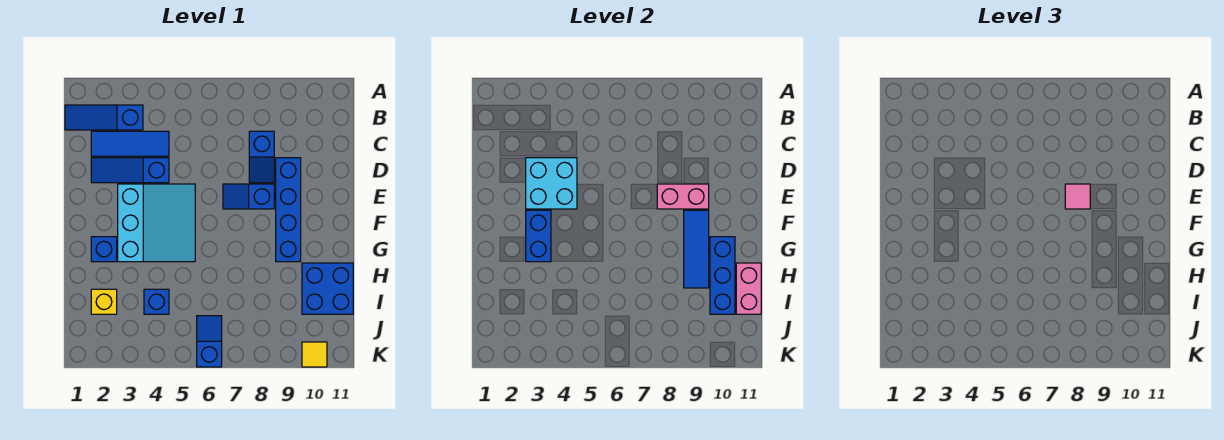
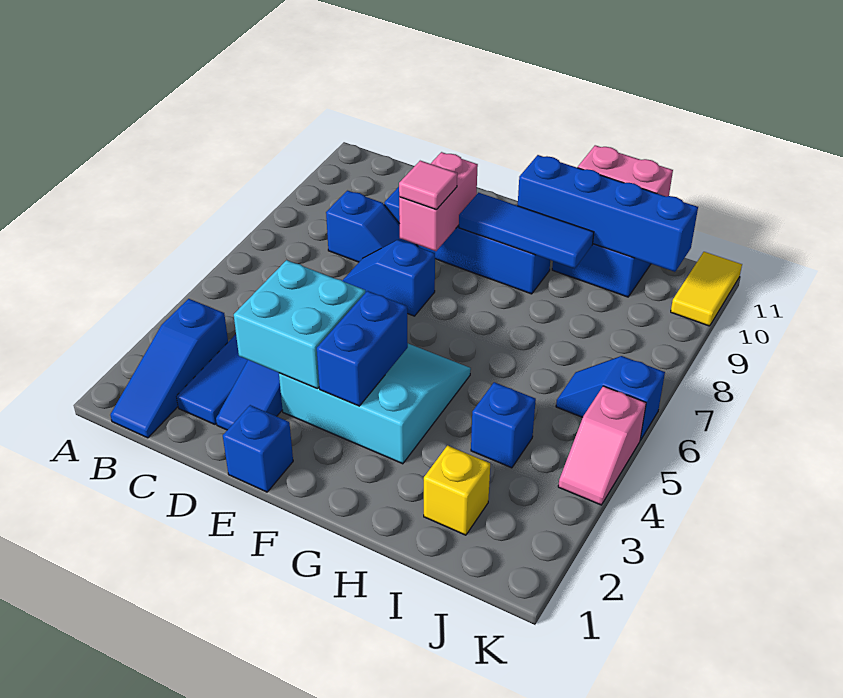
blue 1x2 slope [223,184,274,209] -> blue 1x2 slope turned to [342,240,435,316]
blue 1x2 brick [526,210,551,262] -> blue 1x2 brick turned to [317,291,408,406]
blue 1x1 brick [91,237,117,262] -> blue 1x1 brick moved to [223,405,293,492]
blue 1x3 brick [710,237,735,314] -> blue 1x4 brick [518,155,698,272]
none -> pink 1x2 slope [558,386,646,505]
yellow 1x1 tile [302,342,327,367] -> yellow 1x2 tile [671,252,742,326]

